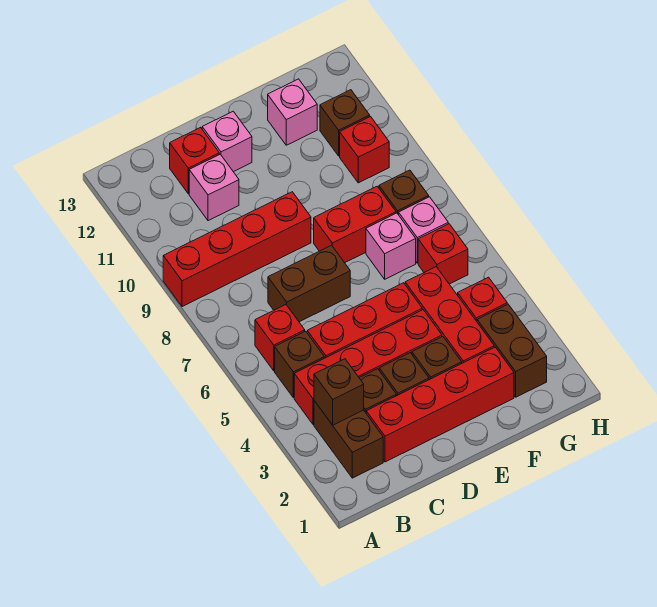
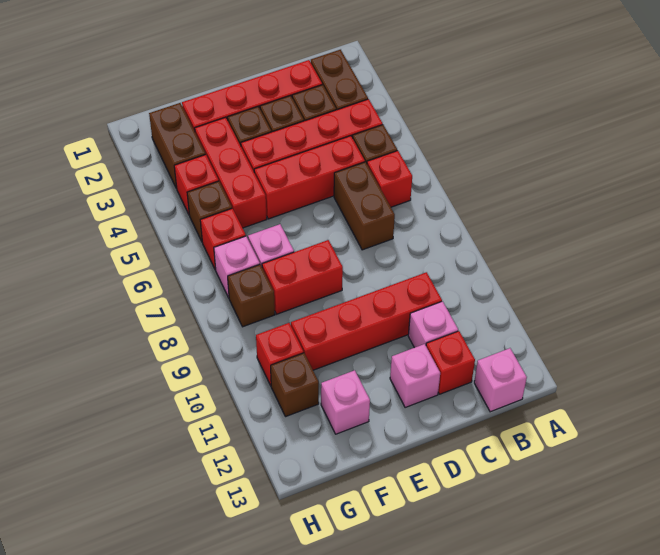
red 1x4 brick [163,192,311,307] -> red 1x4 brick moved to [291,272,442,370]
brown 1x1 brick [314,359,364,425] -> brown 1x1 brick moved to [187,181,232,241]
none -> pink 1x1 brick [474,348,527,412]
brown 1x2 brick [268,245,350,322] -> brown 1x2 brick turned to [334,162,395,250]

